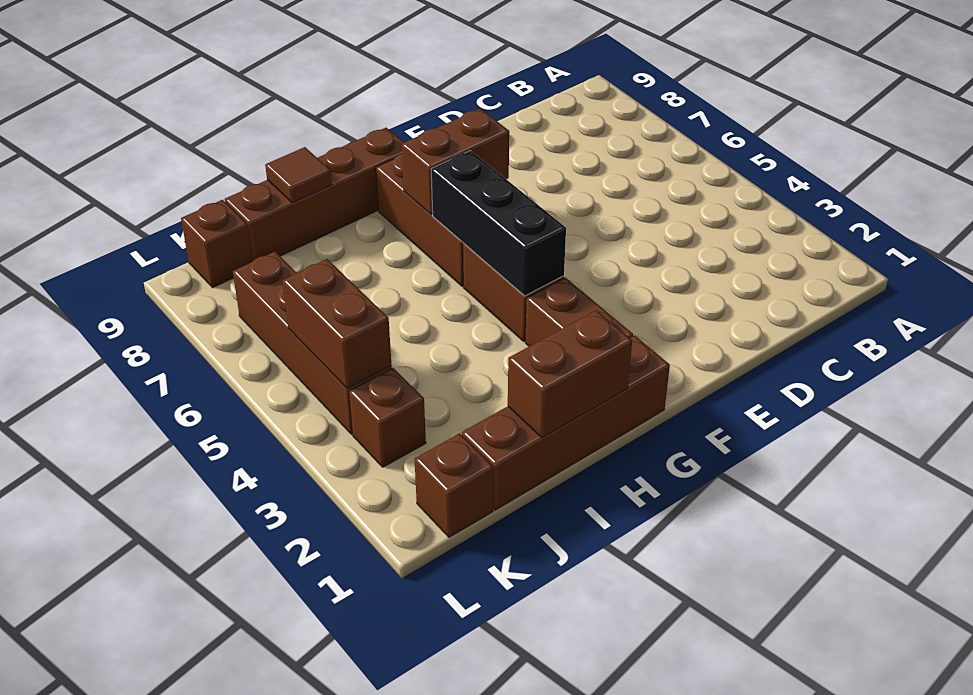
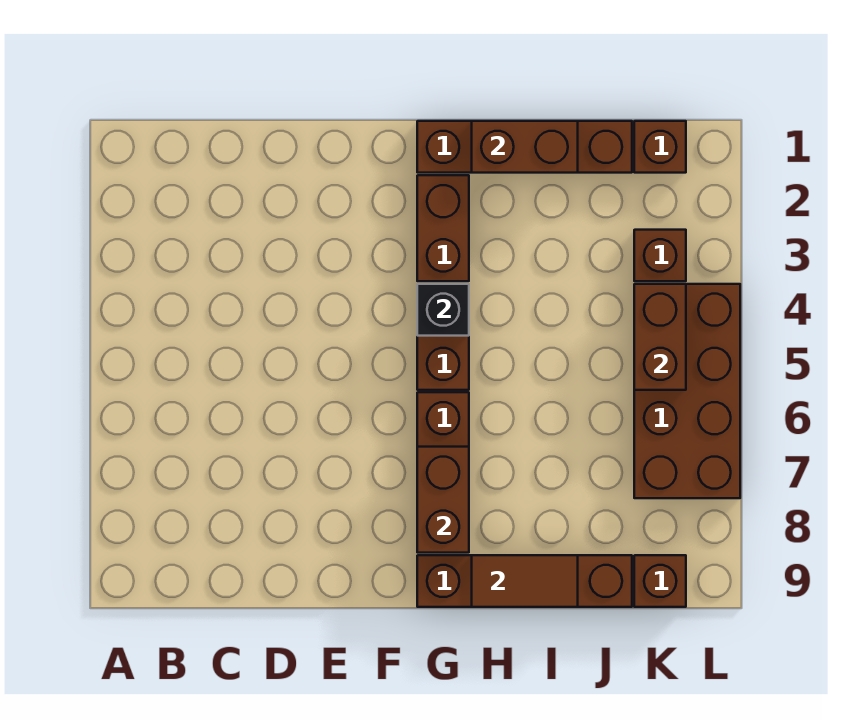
brown 1x2 brick [401,108,509,215] -> brown 1x2 brick turned to [417,447,469,553]
black 1x3 brick [431,151,566,296] -> black 1x1 brick [417,284,469,336]
brown 1x1 tile [265,147,332,203] -> brown 1x2 tile [472,555,578,607]
brown 1x4 brick [233,252,392,434] -> brown 2x4 brick [634,284,740,498]

